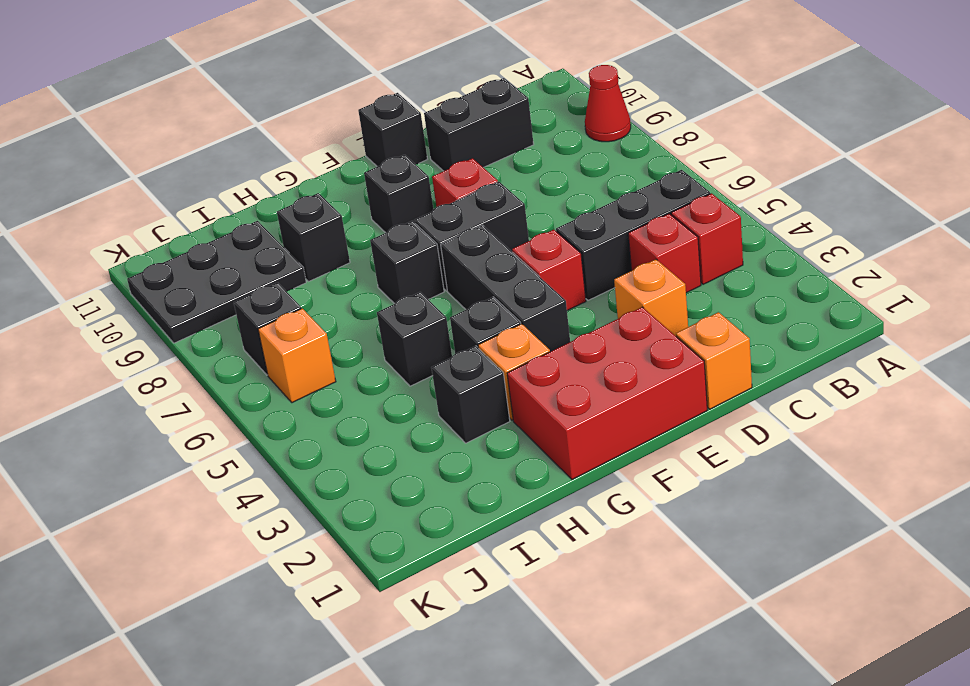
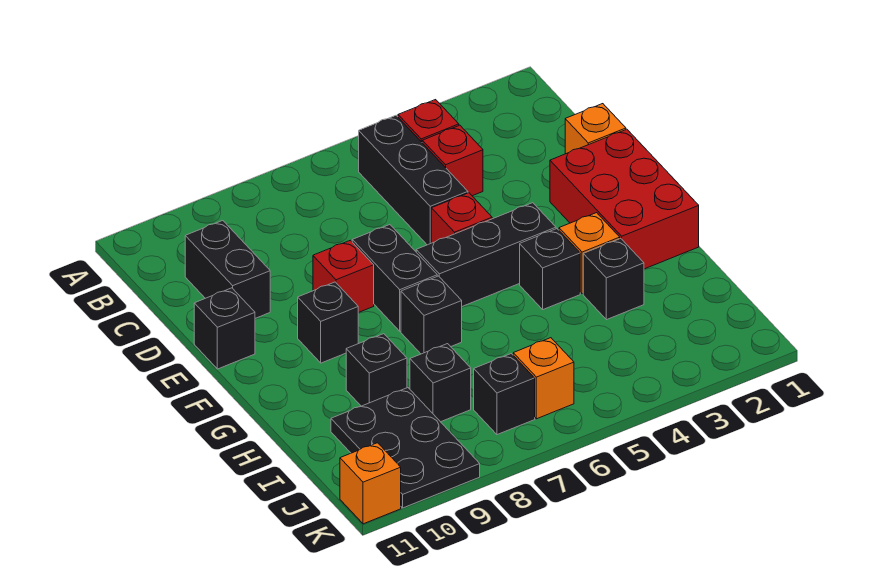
red 1x1 cone [585,65,631,142] -> none
orange 1x1 brick [614,259,688,336] -> orange 1x1 brick moved to [340,443,401,524]
black 1x1 brick [377,292,452,386] -> black 1x1 brick moved to [410,344,471,422]

